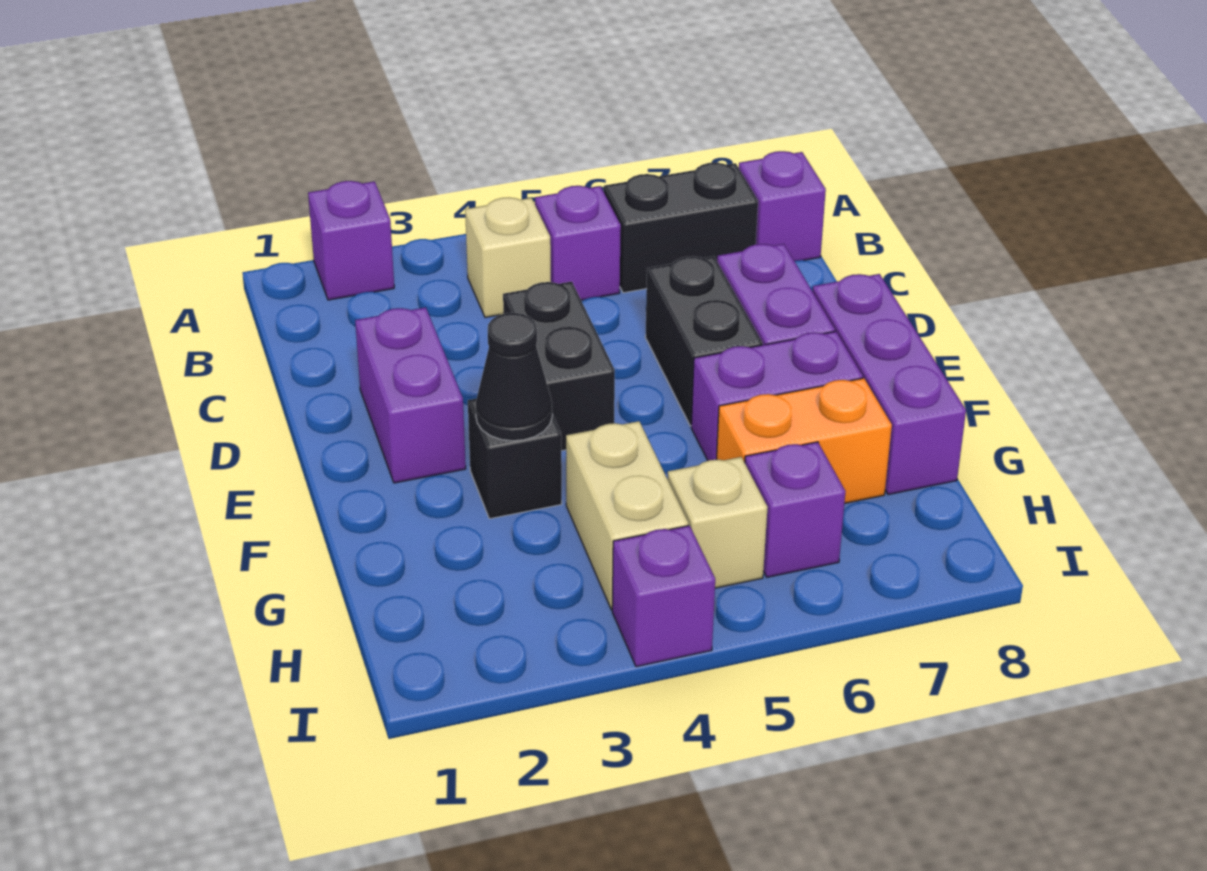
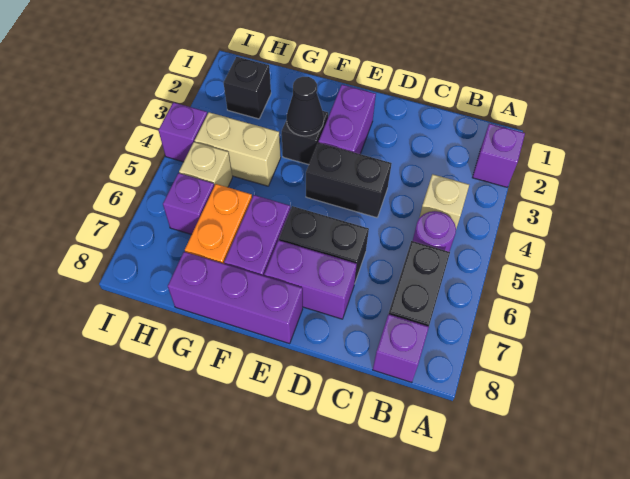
purple 1x1 brick [535,186,621,300] -> purple 1x1 round brick [413,211,456,252]
purple 1x2 brick [355,307,466,483] -> purple 1x2 brick turned to [319,85,376,154]
none -> black 1x1 brick [224,57,271,119]

